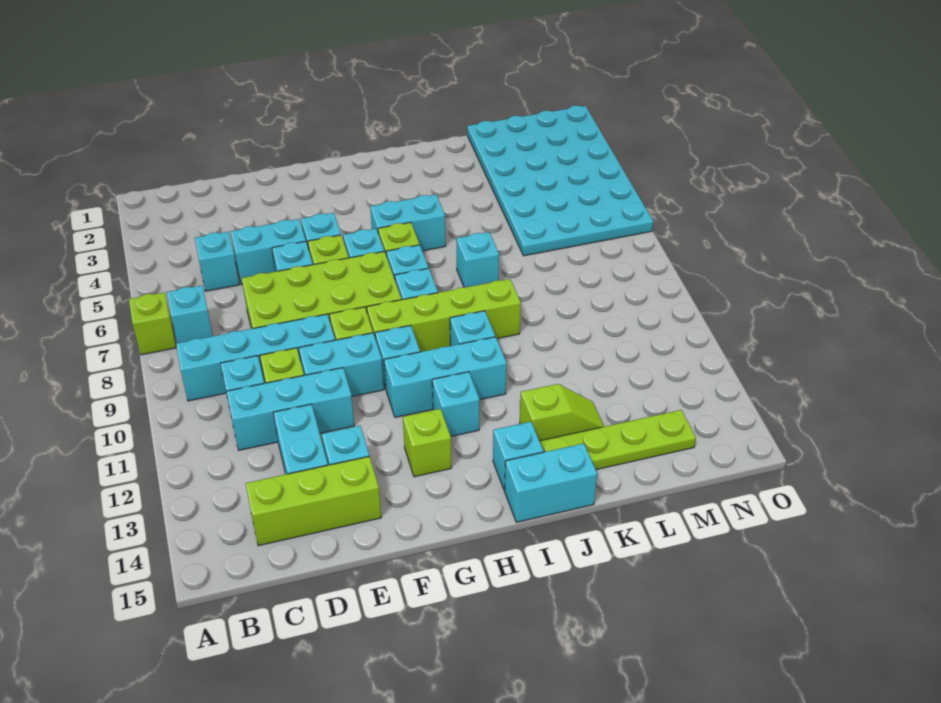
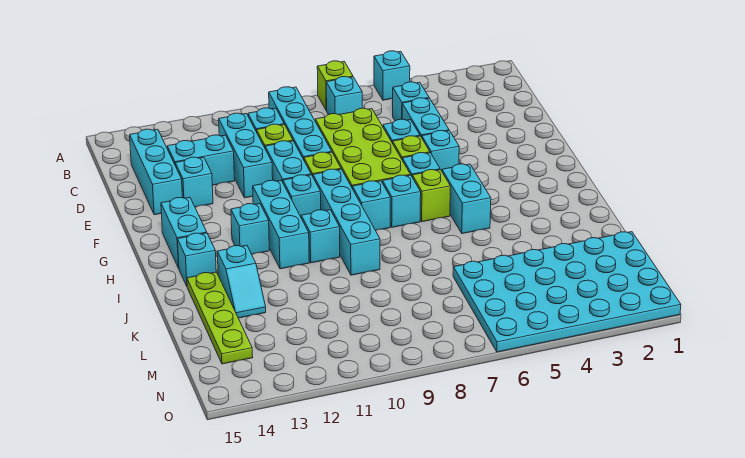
lime 1x3 brick [245,456,381,546] -> cyan 1x3 brick [130,129,182,215]
lime 1x4 brick [367,279,521,352] -> cyan 1x4 brick [313,169,380,275]
lime 1x1 brick [403,409,451,477] -> none
cyan 1x2 brick [505,443,597,522] -> cyan 1x2 brick moved to [161,197,207,268]
cyan 1x1 brick [456,232,499,287] -> cyan 1x1 brick moved to [374,51,410,100]
lime 1x2 slope [520,384,604,441] -> cyan 1x2 slope [217,245,266,318]

